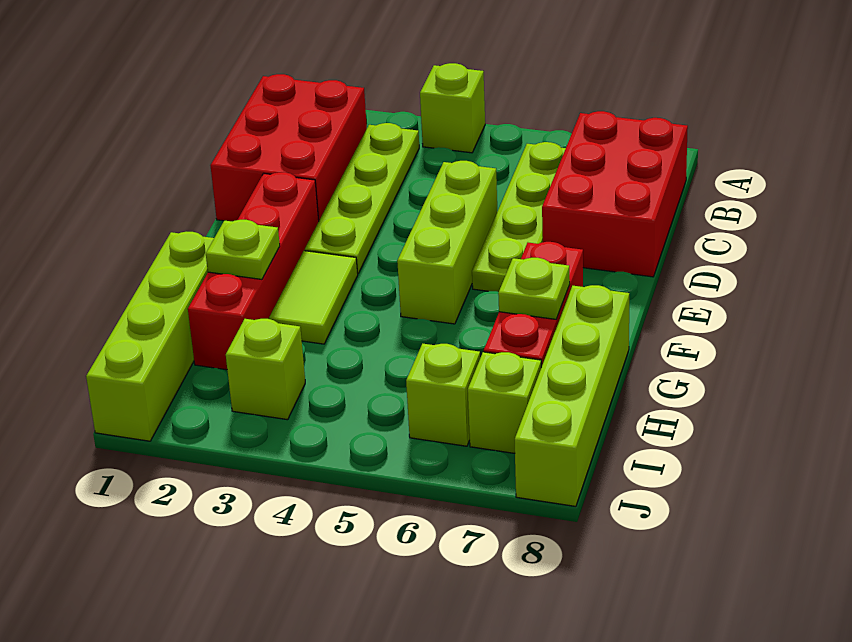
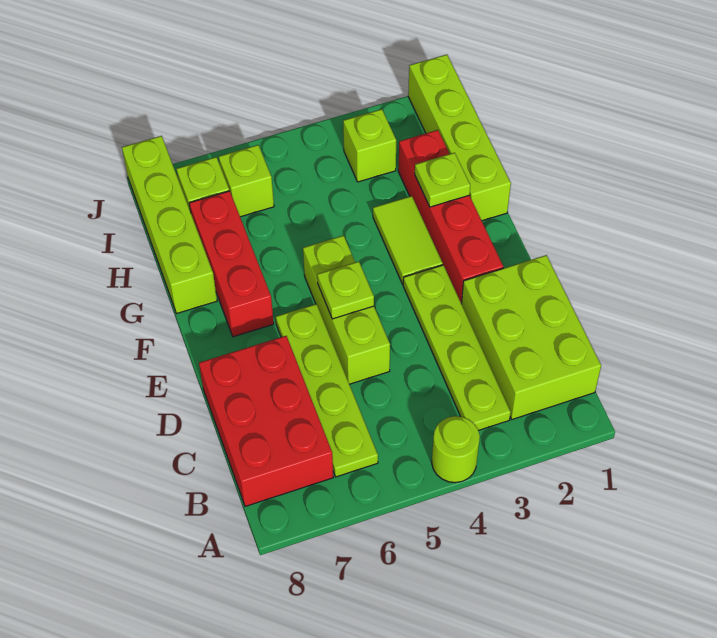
lime 1x1 brick [420,63,485,153] -> lime 1x1 round brick [432,416,480,483]
red 2x3 brick [210,74,367,221] -> lime 2x3 brick [462,255,601,419]
lime 1x1 plate [498,258,570,319] -> lime 1x1 plate moved to [317,261,374,319]

